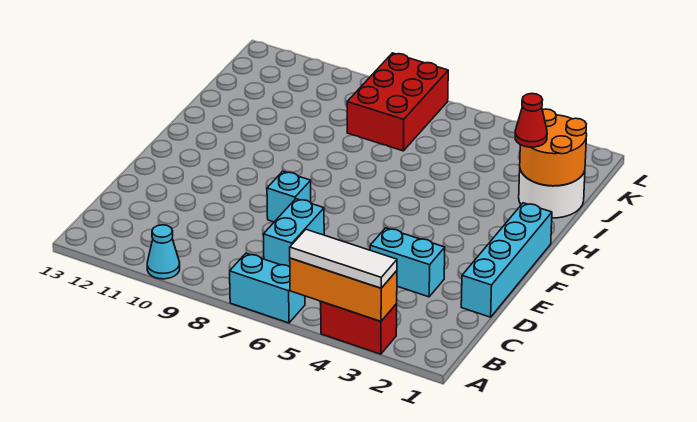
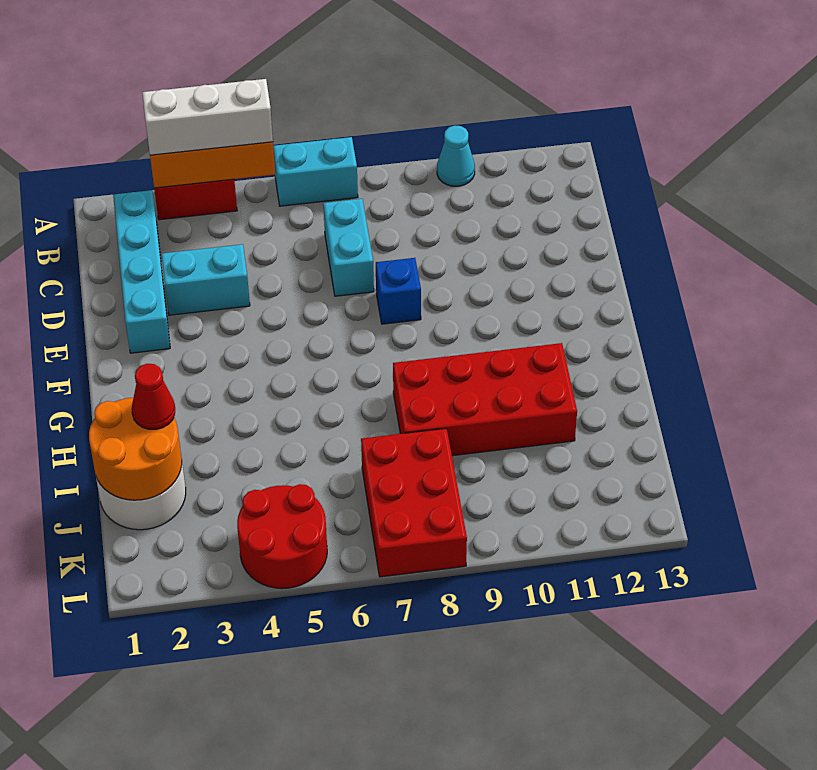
white 1x3 tile [290,229,397,288] -> white 1x3 brick [142,79,273,155]
cyan 1x4 brick [461,203,552,317] -> cyan 1x4 brick moved to [113,190,170,353]
cyan 1x1 brick [267,171,311,222] -> blue 1x1 brick [376,258,421,324]
none -> red 2x4 brick [393,343,577,456]
none -> red 2x2 round brick [237,484,327,589]

